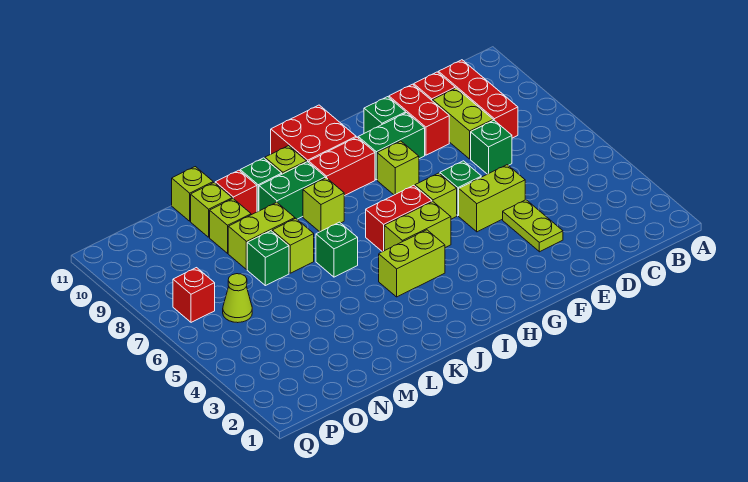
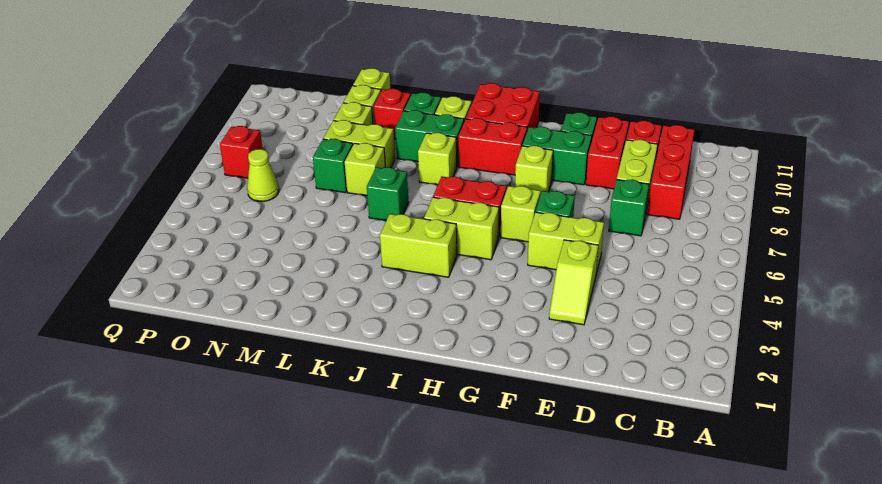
lime 1x2 plate [503,200,563,252] -> lime 1x2 slope [549,240,598,325]

